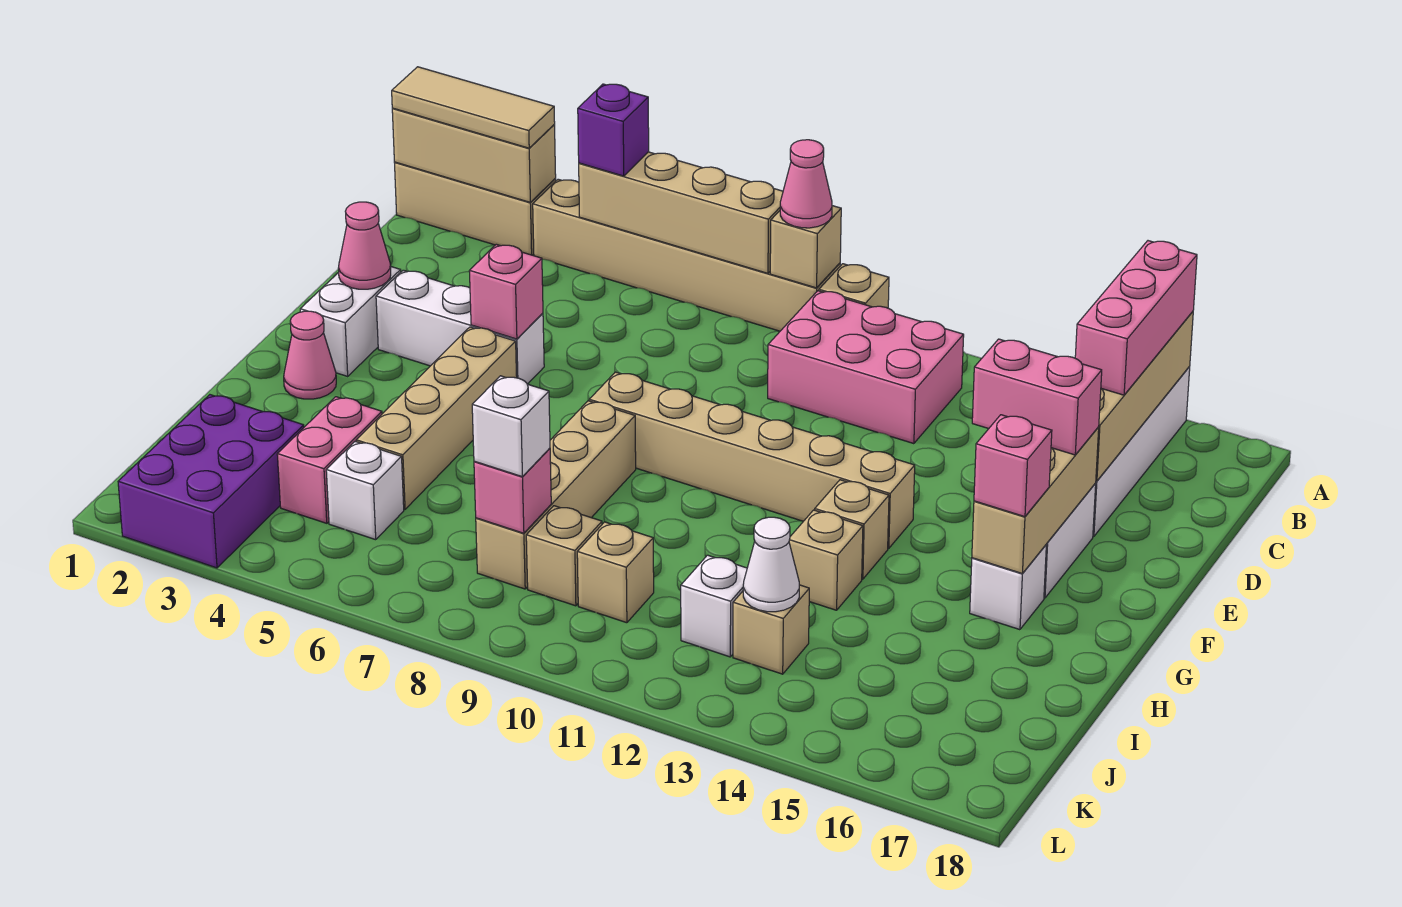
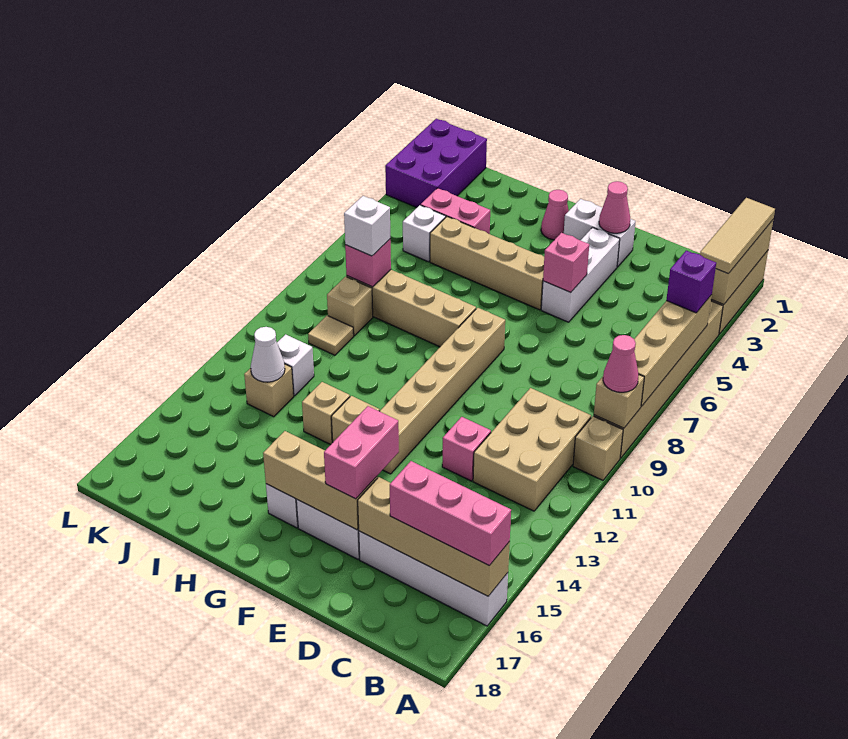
pink 2x3 brick [768,291,964,444] -> tan 2x3 brick [473,388,591,511]
pink 1x1 brick [974,415,1052,517] -> pink 1x1 brick moved to [442,417,491,481]
purple 2x3 brick [118,395,304,568] -> purple 2x3 brick turned to [385,119,487,207]
tan 1x1 brick [577,522,654,623] -> tan 1x1 tile [308,316,354,355]

